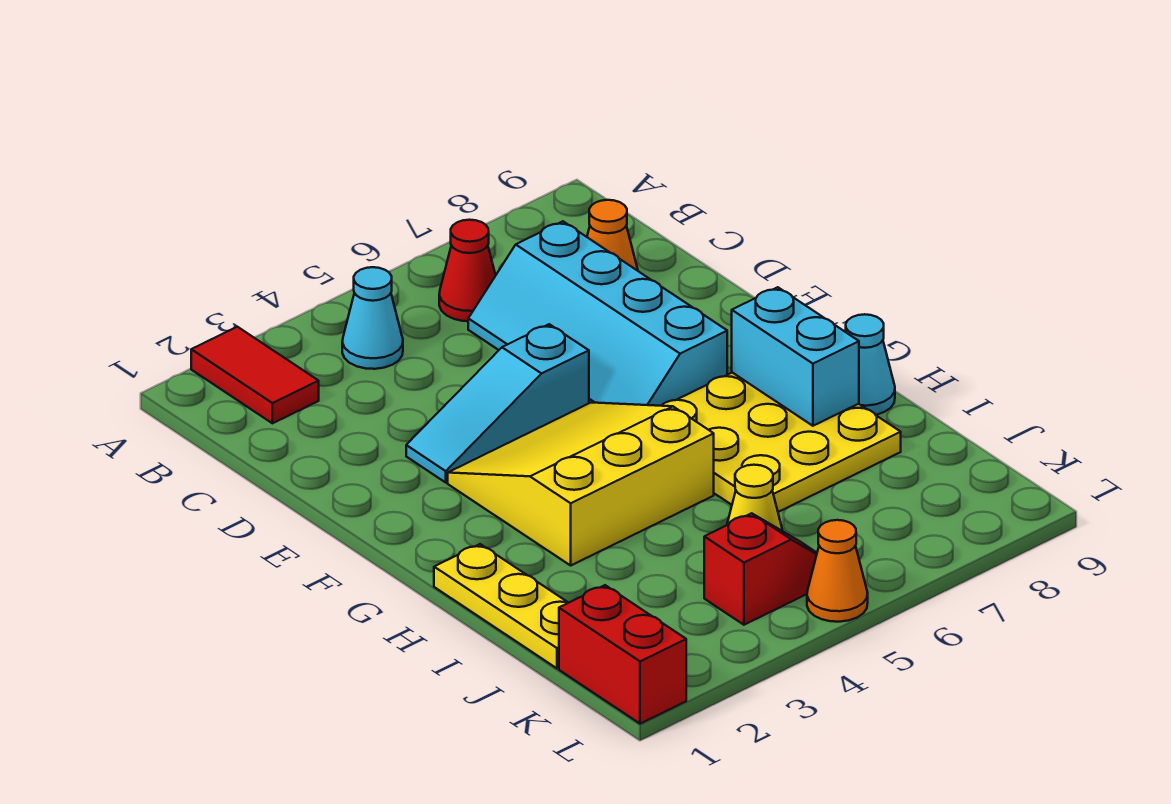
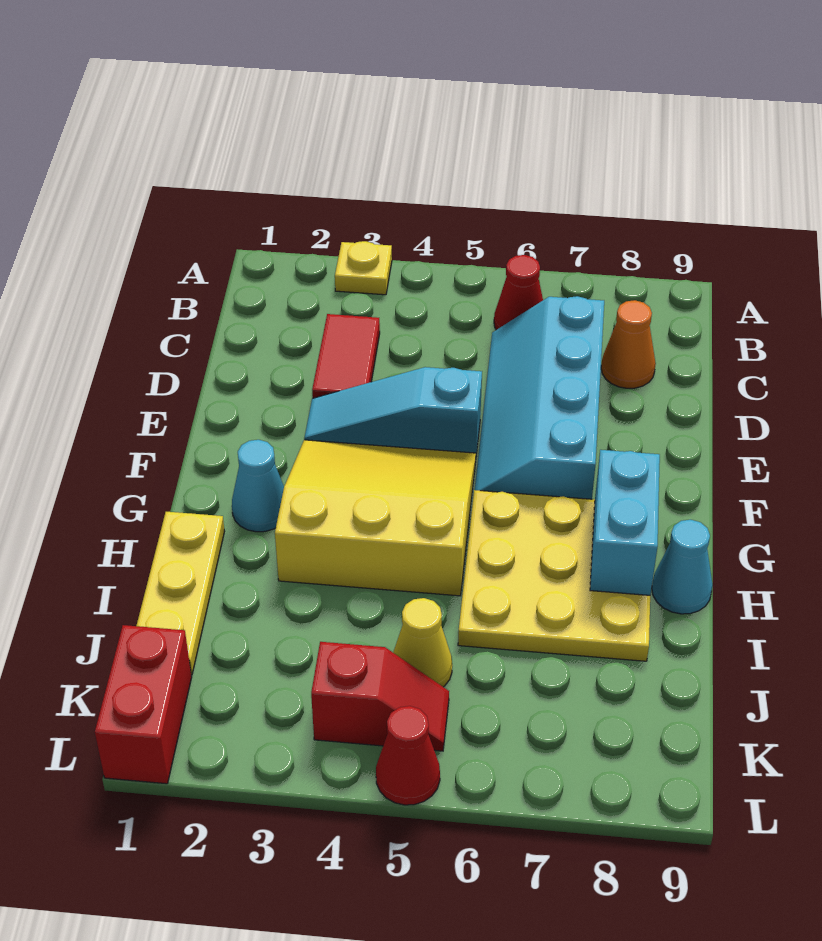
red 1x2 tile [191,327,319,423] -> red 1x2 tile moved to [312,314,380,398]
none -> yellow 1x1 plate [335,241,392,295]
cyan 1x1 cone [342,267,403,369] -> cyan 1x1 cone moved to [232,440,284,532]
orange 1x1 cone [807,520,868,622] -> red 1x1 cone [376,706,440,805]

